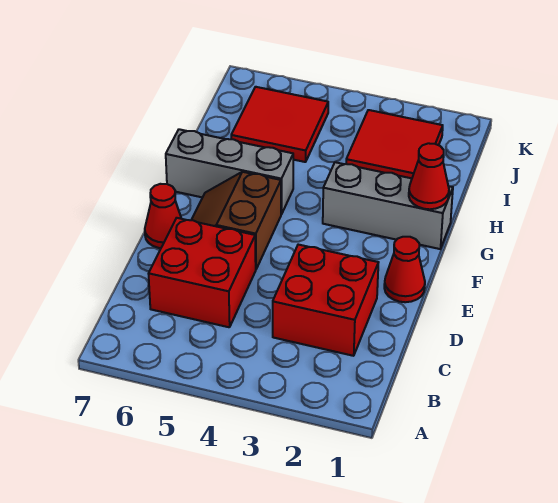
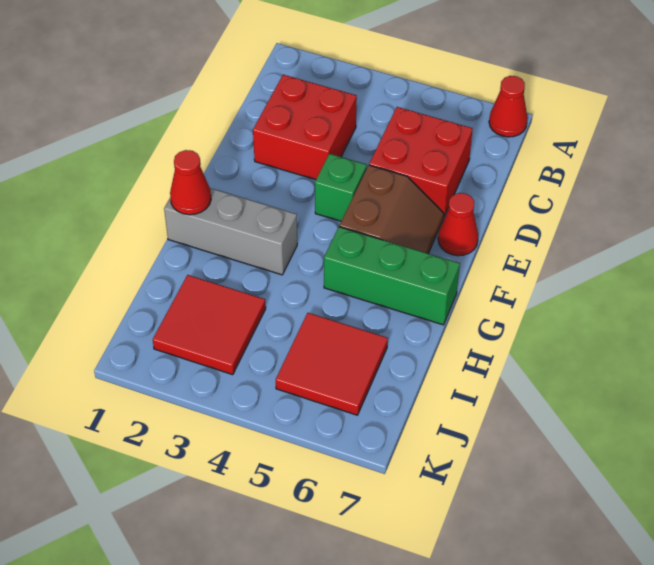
red 1x1 cone [384,237,425,302] -> red 1x1 cone moved to [489,76,528,137]
none -> green 1x1 brick [315,154,367,221]
grey 1x3 brick [166,129,293,214] -> green 1x3 brick [324,227,460,325]

